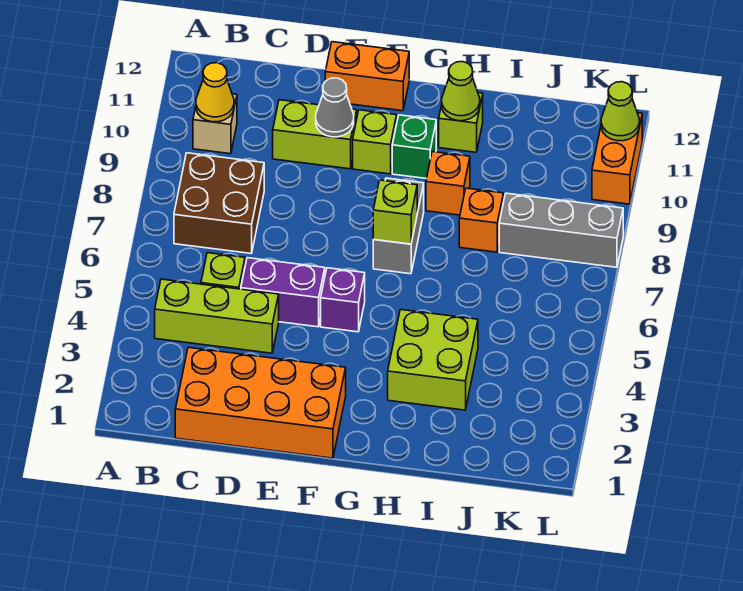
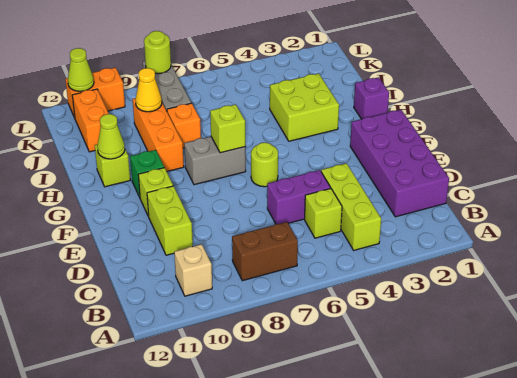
brown 2x2 brick [174,153,264,253] -> brown 1x2 brick [232,222,298,281]
yellow 1x1 cone [196,63,234,122] -> yellow 1x1 cone moved to [135,68,162,112]
orange 2x4 brick [175,347,346,458] -> purple 2x4 brick [350,110,449,217]
purple 1x2 brick [241,258,325,327] -> purple 1x2 brick turned to [267,170,331,224]
grey 1x1 cone [316,78,354,137] -> none
orange 1x2 brick [325,42,409,111] -> orange 1x2 brick moved to [72,89,109,152]
purple 1x1 brick [321,268,365,332] -> purple 1x1 brick moved to [354,77,389,119]
none -> lime 1x1 round brick [251,142,278,187]
orange 1x1 brick [426,152,470,215] -> orange 1x3 brick [133,98,184,171]
none -> lime 1x1 round brick [144,31,171,74]

